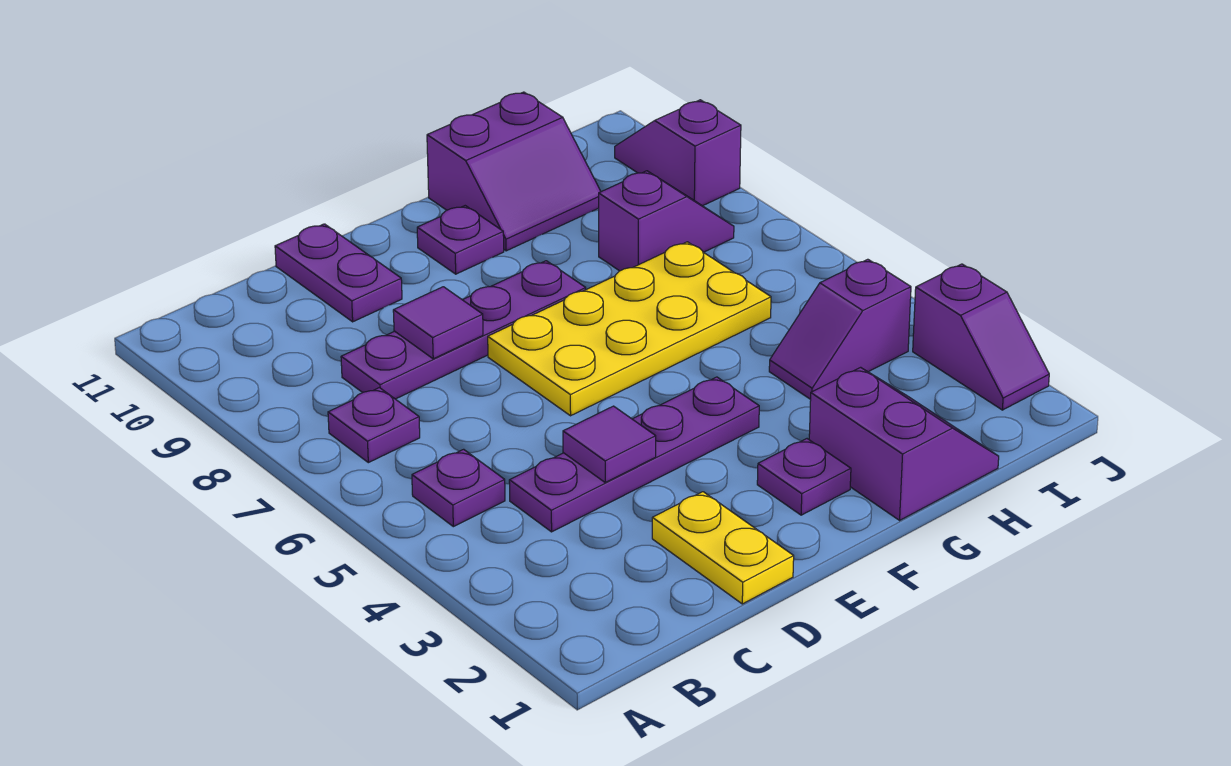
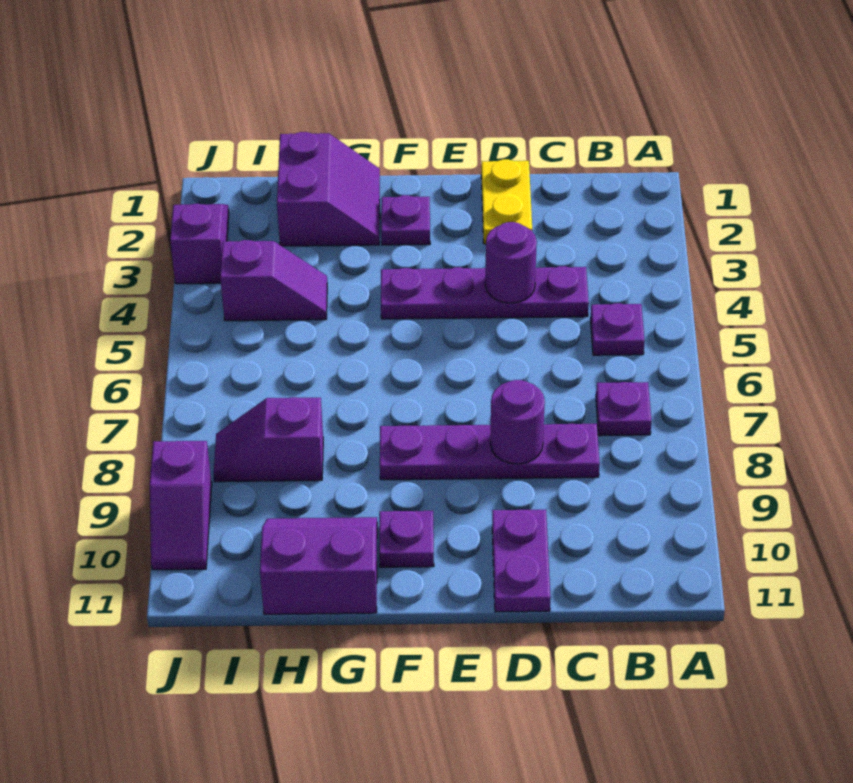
purple 1x1 tile [563,406,656,482] -> purple 1x1 round brick [485,222,537,303]
purple 1x1 tile [393,287,483,359] -> purple 1x1 round brick [490,380,545,464]
yellow 2x4 plate [488,242,771,416] -> none
purple 2x2 slope [809,367,999,520] -> purple 2x2 slope turned to [277,132,380,246]

